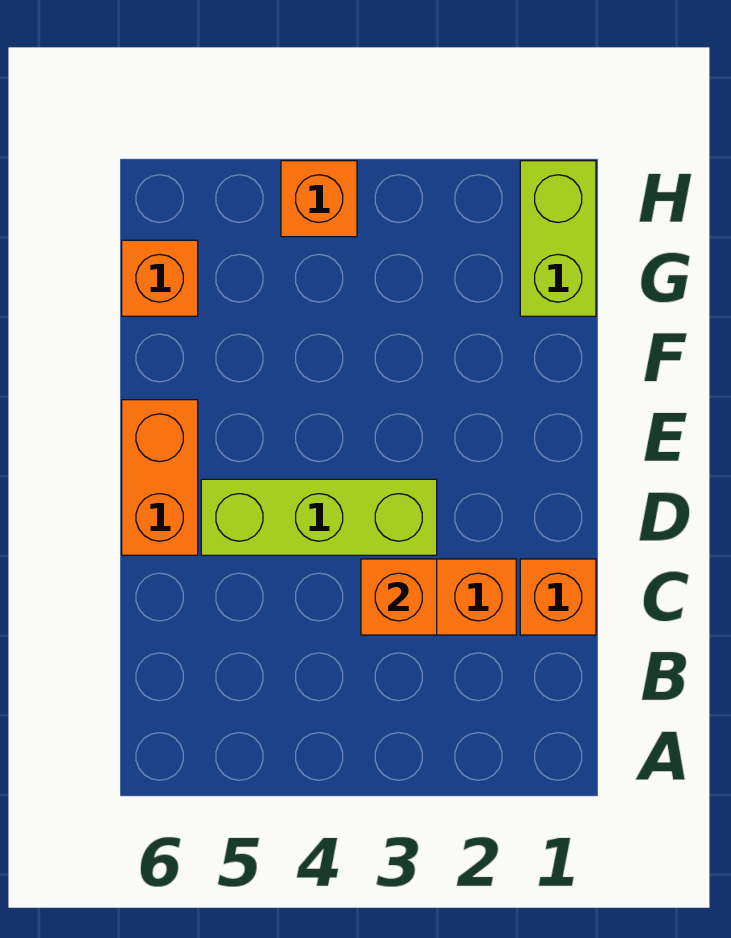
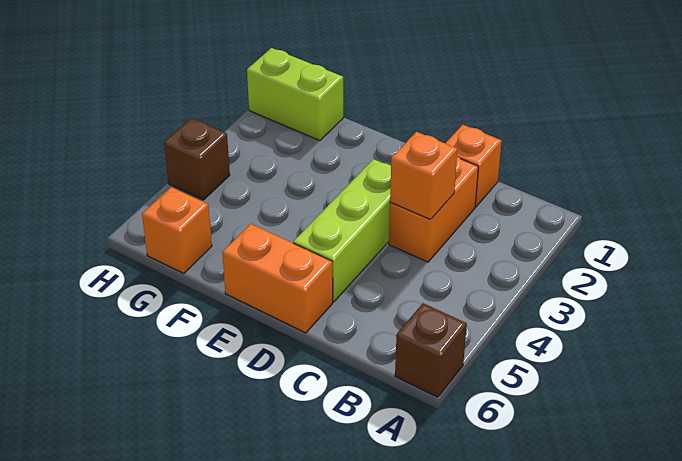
none -> brown 1x1 brick [395,303,467,397]
orange 1x1 brick [281,161,357,237] -> brown 1x1 brick [164,118,230,200]

